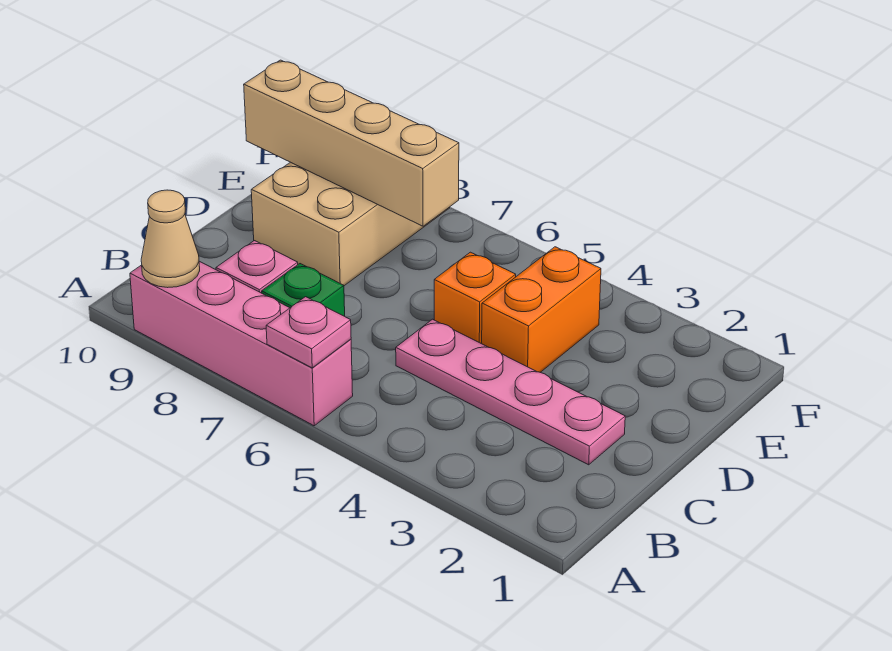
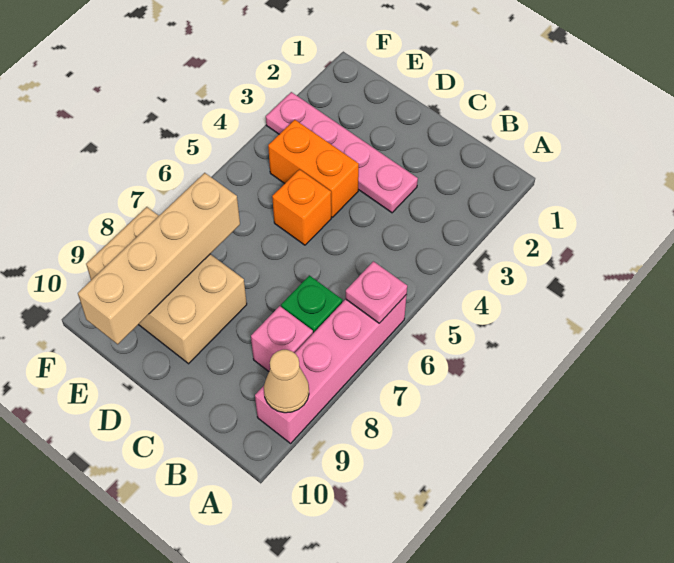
pink 1x4 plate [396,319,625,465] -> pink 1x4 plate turned to [266,92,418,213]

